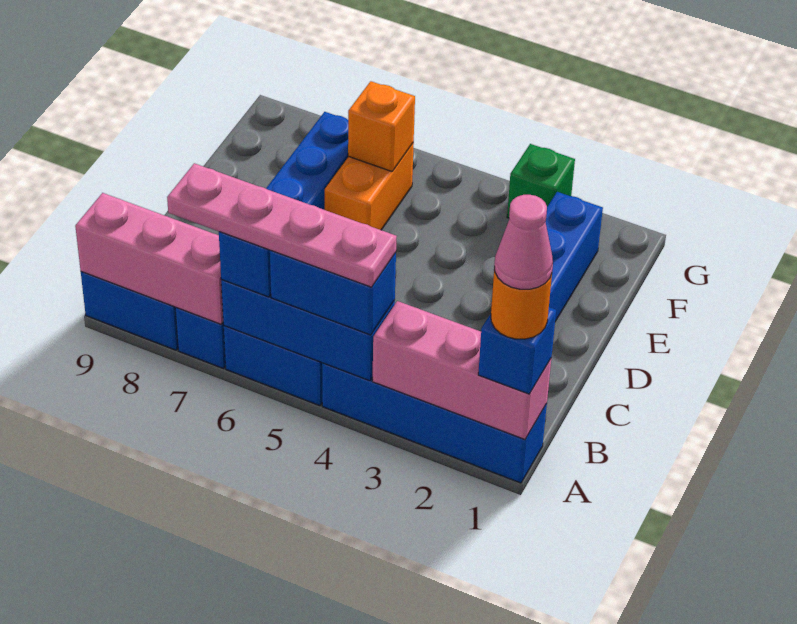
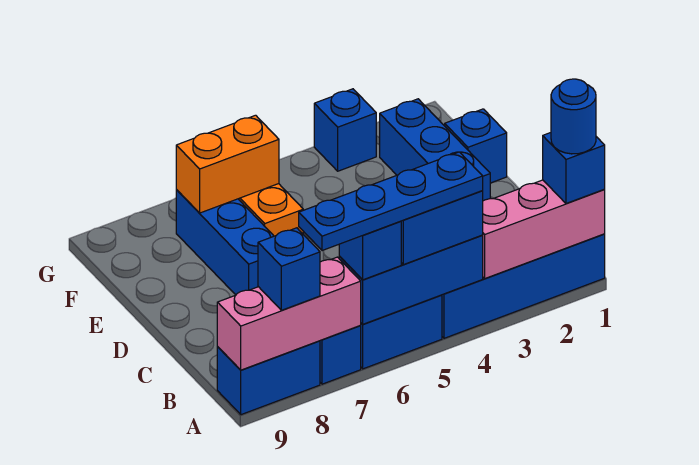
orange 1x1 round brick [491,268,552,339] -> blue 1x1 round brick [551,79,596,154]
pink 1x1 cone [494,195,553,289] -> none
pink 1x4 plate [167,163,397,287] -> blue 1x4 plate [299,152,483,251]
none -> blue 1x1 brick [258,228,320,310]
none -> blue 1x1 brick [445,109,507,183]
orange 1x1 brick [348,81,415,171] -> orange 1x2 brick [176,115,279,213]
green 1x1 brick [507,144,575,218] -> blue 1x1 brick [314,89,376,171]

